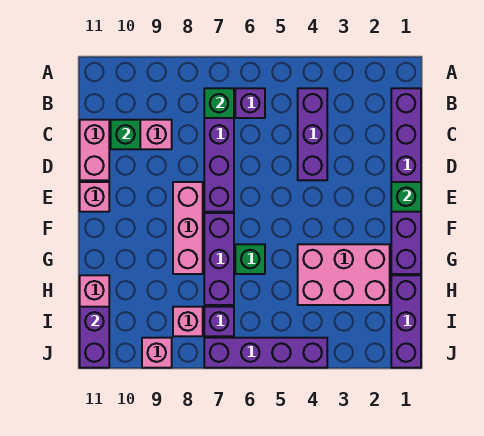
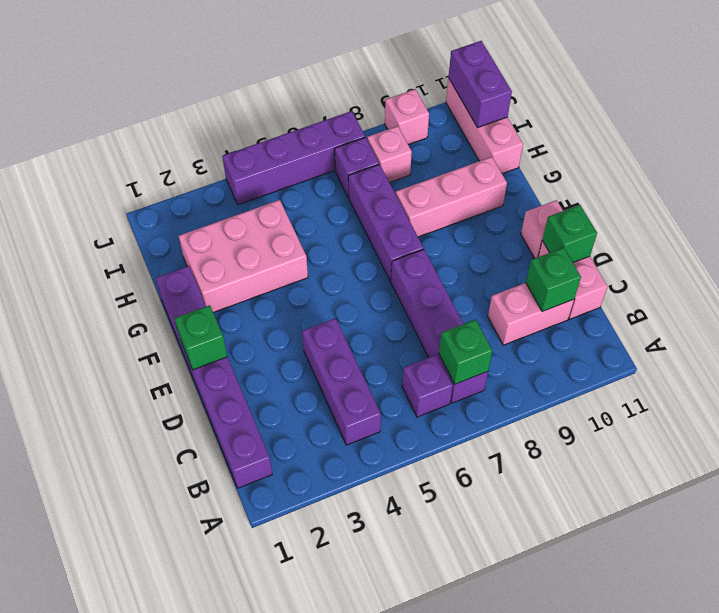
pink 1x3 brick [173,182,203,274] -> pink 1x3 brick turned to [396,157,507,237]
green 1x1 brick [235,244,265,274] -> green 1x1 brick moved to [542,205,597,263]
purple 1x3 brick [391,275,421,368] -> none

